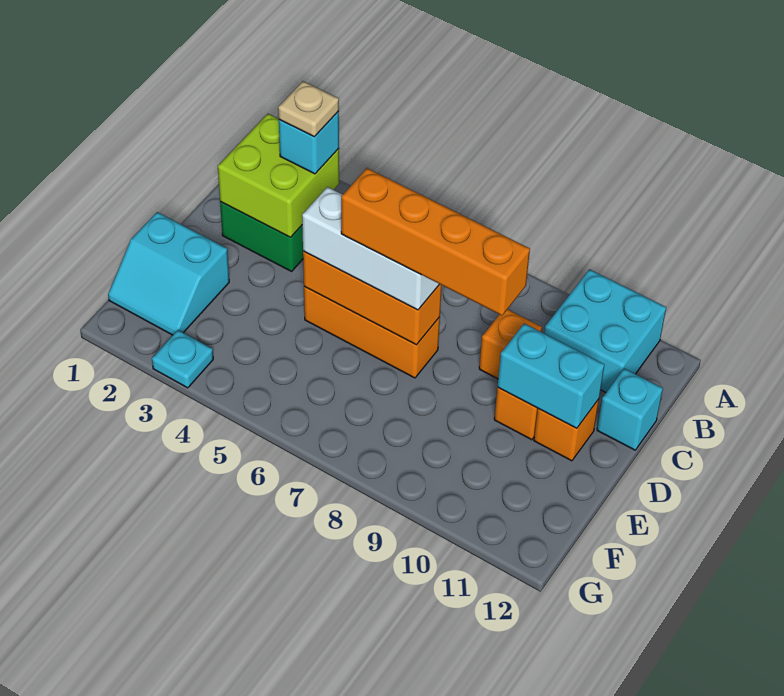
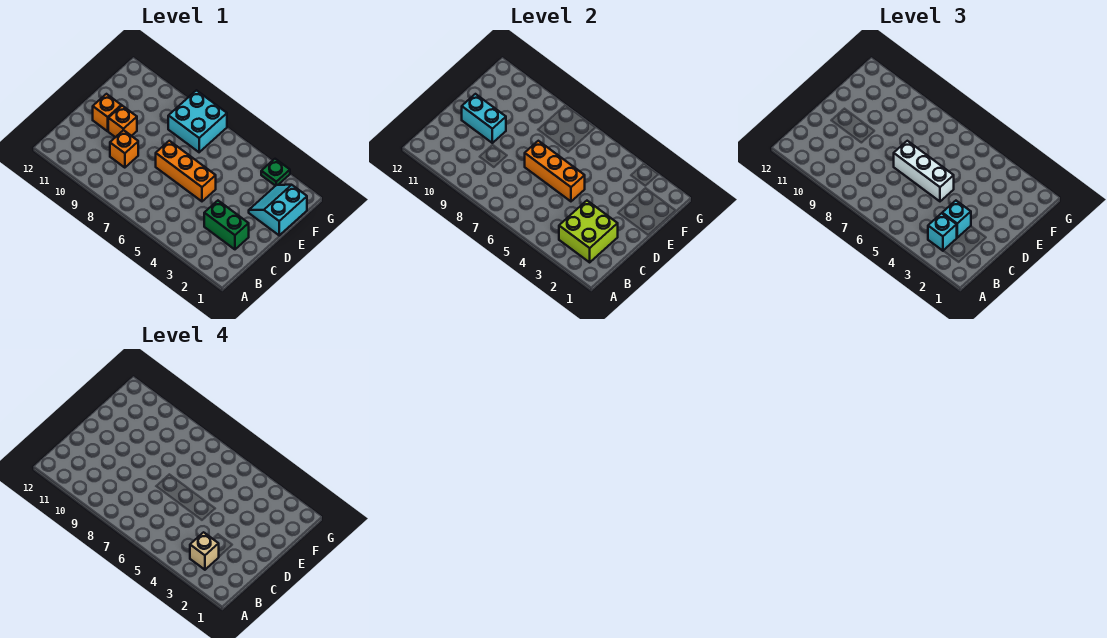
cyan 2x2 brick [544,269,666,392] -> cyan 2x2 brick moved to [168,90,227,152]
tan 1x1 plate [278,81,339,137] -> tan 1x1 brick [190,532,219,570]
cyan 1x1 brick [597,369,663,450] -> cyan 1x1 brick moved to [942,201,971,238]
orange 1x4 brick [341,168,530,315] -> none
cyan 2x2 slope [108,212,229,335] -> cyan 2x2 slope turned to [249,185,307,235]
cyan 1x1 plate [152,330,213,388] -> green 1x1 plate [261,159,290,186]

